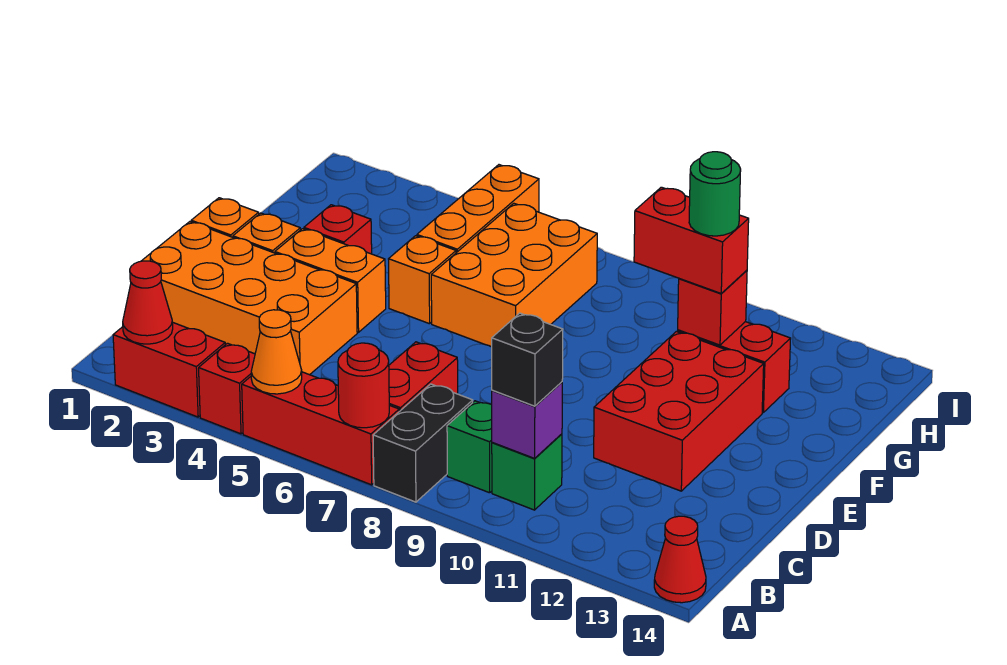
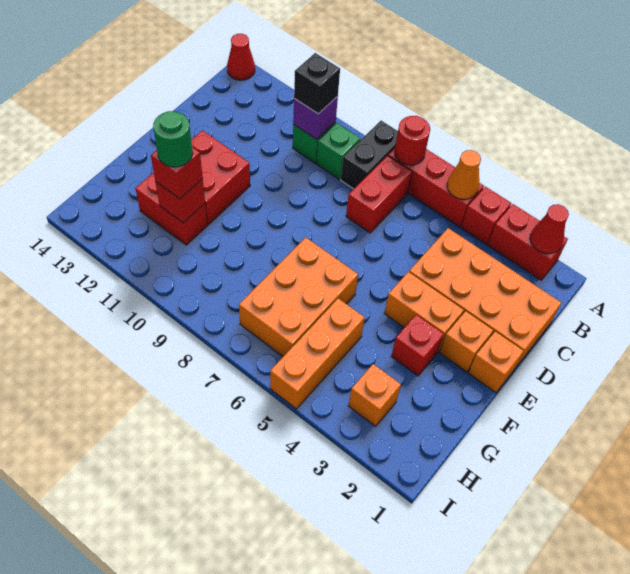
red 2x3 brick [594,331,764,491] -> red 2x2 brick [191,130,250,224]
orange 1x1 brick [389,236,456,324] -> orange 1x1 brick moved to [349,364,401,426]
red 1x2 brick [634,187,749,294] -> red 1x1 brick [151,147,203,199]

